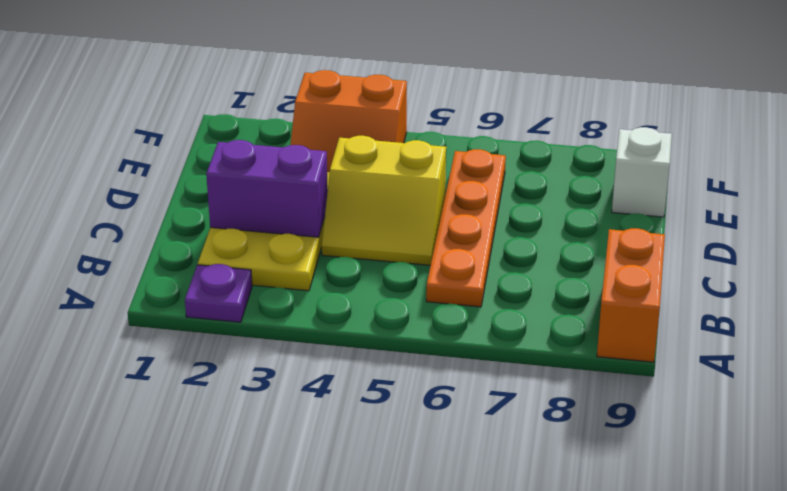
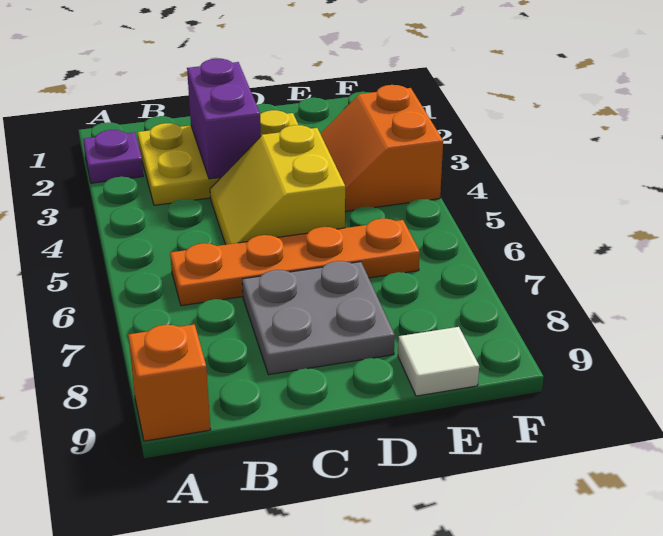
orange 1x2 brick [597,228,665,362] -> orange 1x1 brick [128,324,211,441]
none -> grey 2x2 plate [242,261,395,375]
white 1x1 brick [612,127,672,217] -> white 1x1 tile [398,327,479,396]

